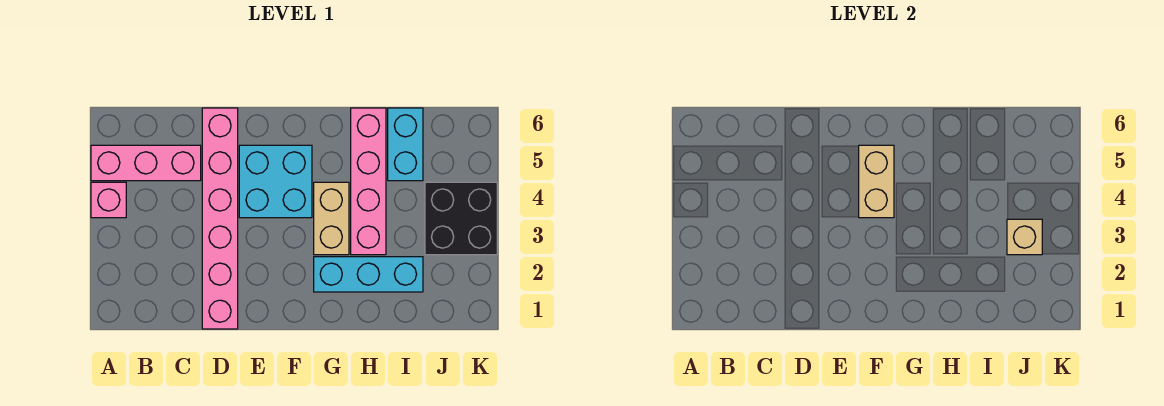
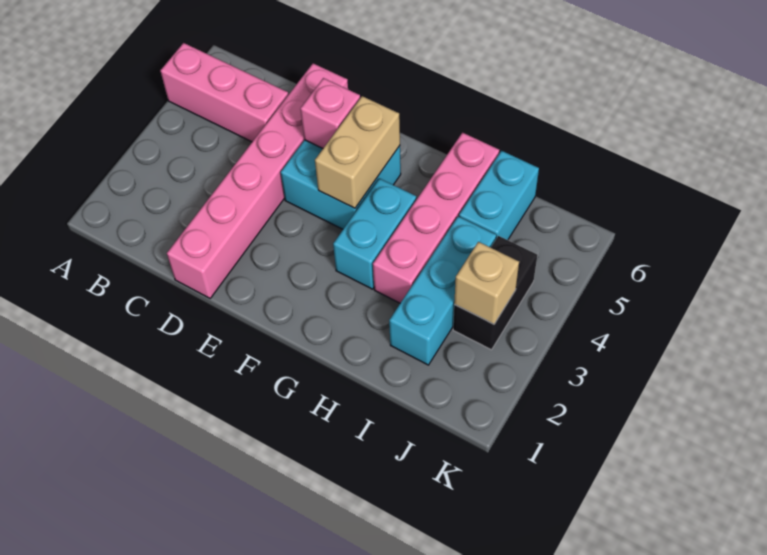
pink 1x1 brick [91,182,126,218] -> pink 1x1 brick moved to [300,78,360,148]
cyan 1x3 brick [314,257,423,292] -> cyan 1x3 brick turned to [389,216,496,365]
tan 1x2 brick [314,182,349,255] -> cyan 1x2 brick [333,178,416,289]
black 2x2 brick [425,182,497,255] -> black 1x2 brick [453,236,537,350]

